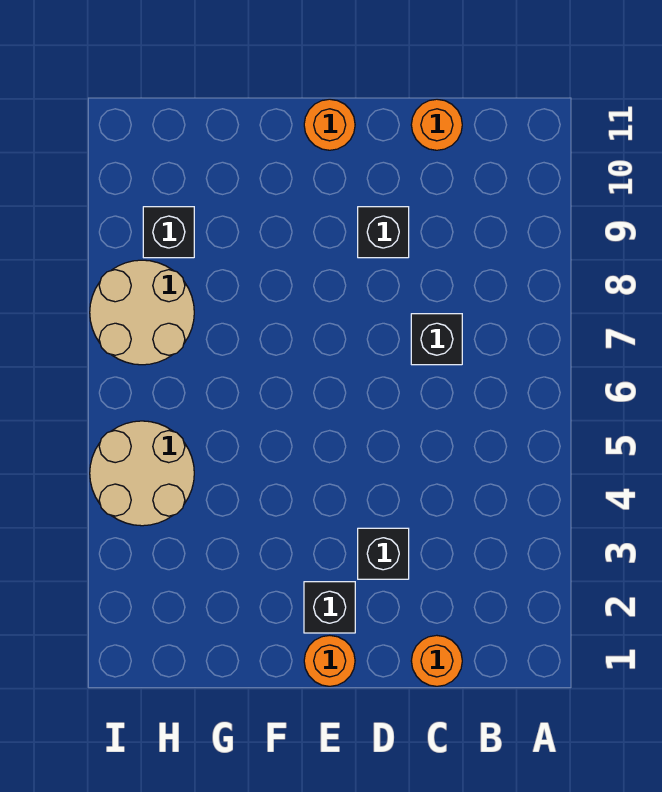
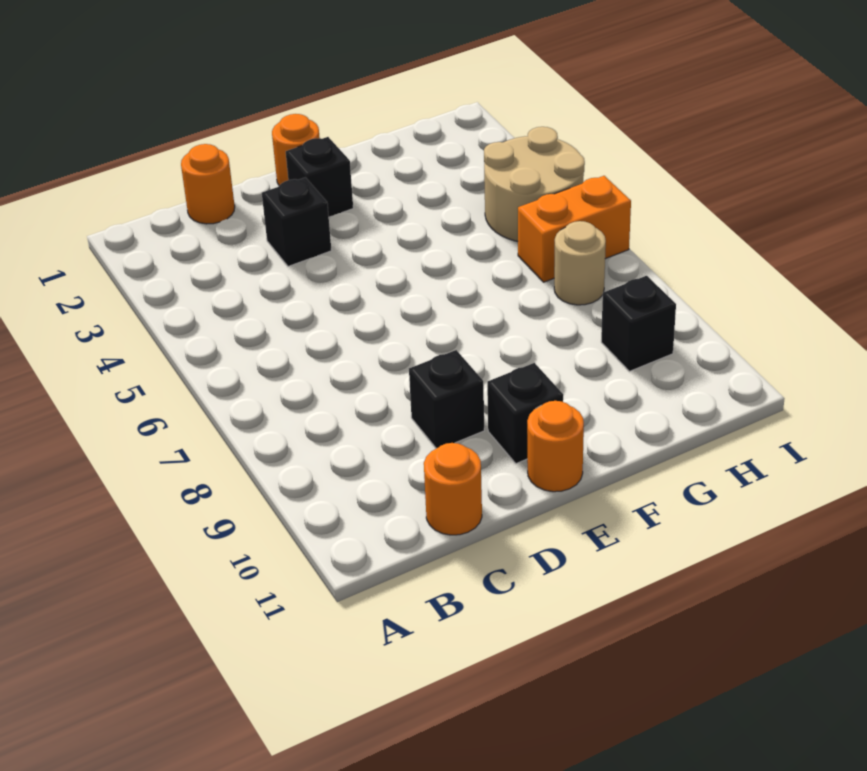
black 1x1 brick [411,314,462,365] -> black 1x1 brick moved to [487,363,563,464]
none -> orange 1x2 brick [518,176,631,282]
tan 2x2 round brick [90,260,194,365] -> tan 1x1 round brick [554,221,606,305]

